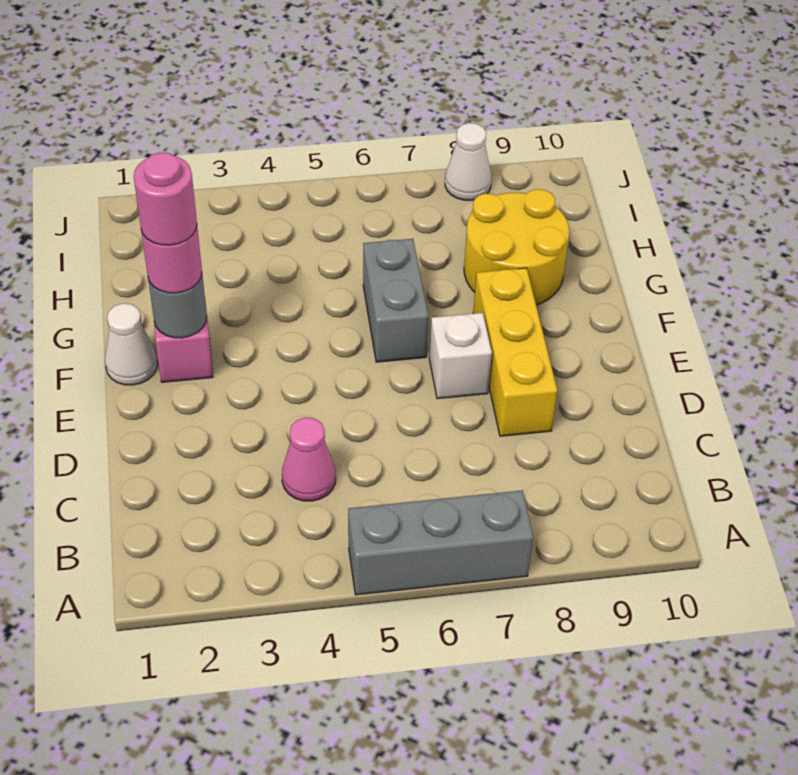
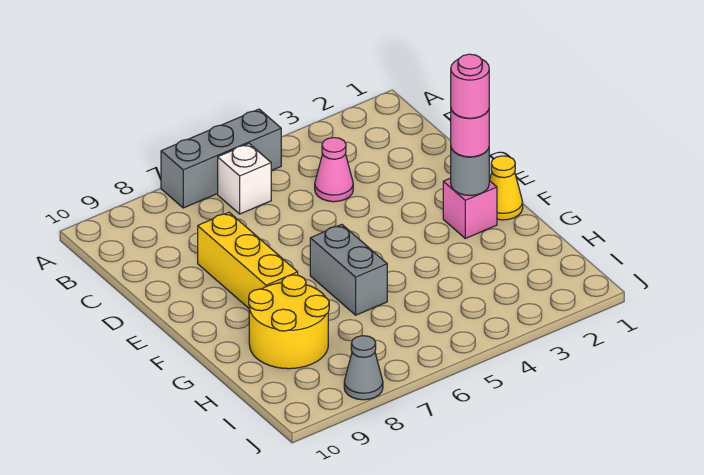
white 1x1 brick [429,313,492,399] -> white 1x1 brick moved to [218,144,271,214]
white 1x1 cone [105,303,157,385] -> yellow 1x1 cone [489,156,523,220]
white 1x1 cone [445,123,491,200] -> grey 1x1 cone [344,336,383,400]

